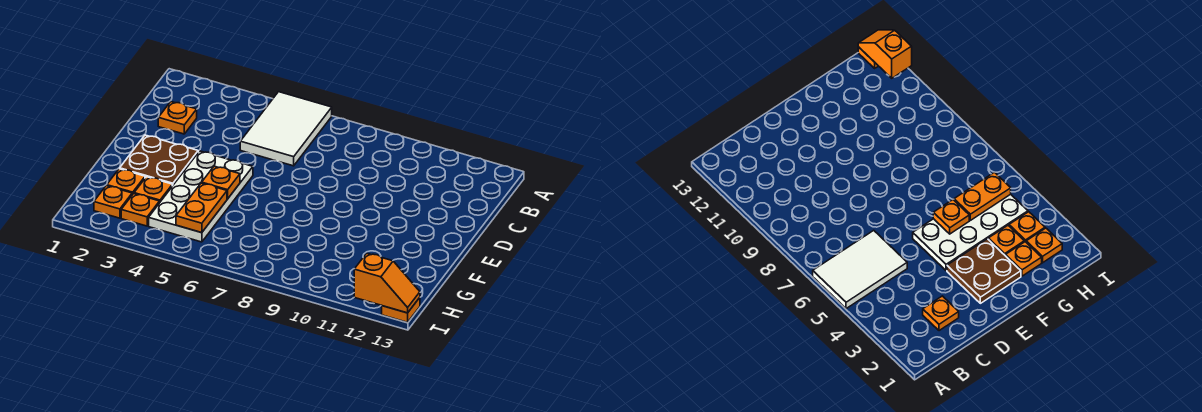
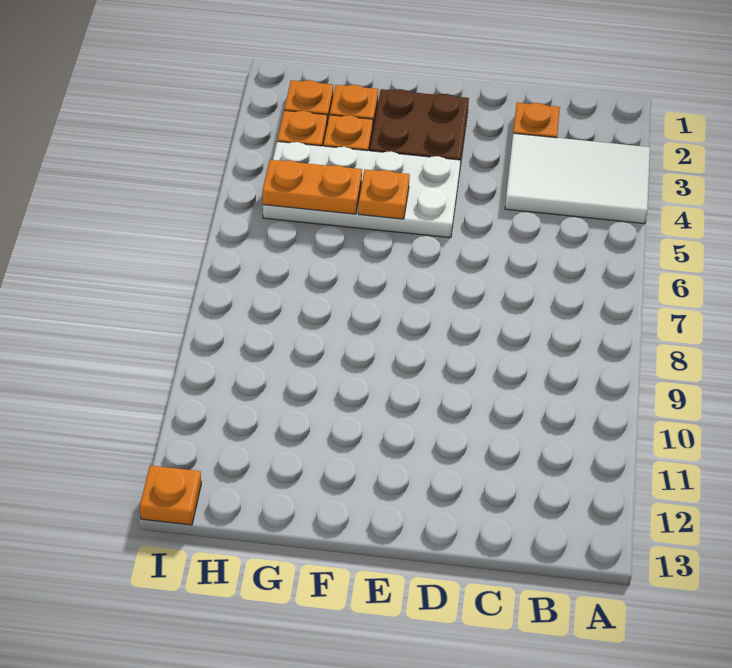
white 2x3 tile [240,92,332,166] -> white 2x3 tile moved to [505,133,650,224]
orange 1x2 slope [354,253,420,313] -> none

